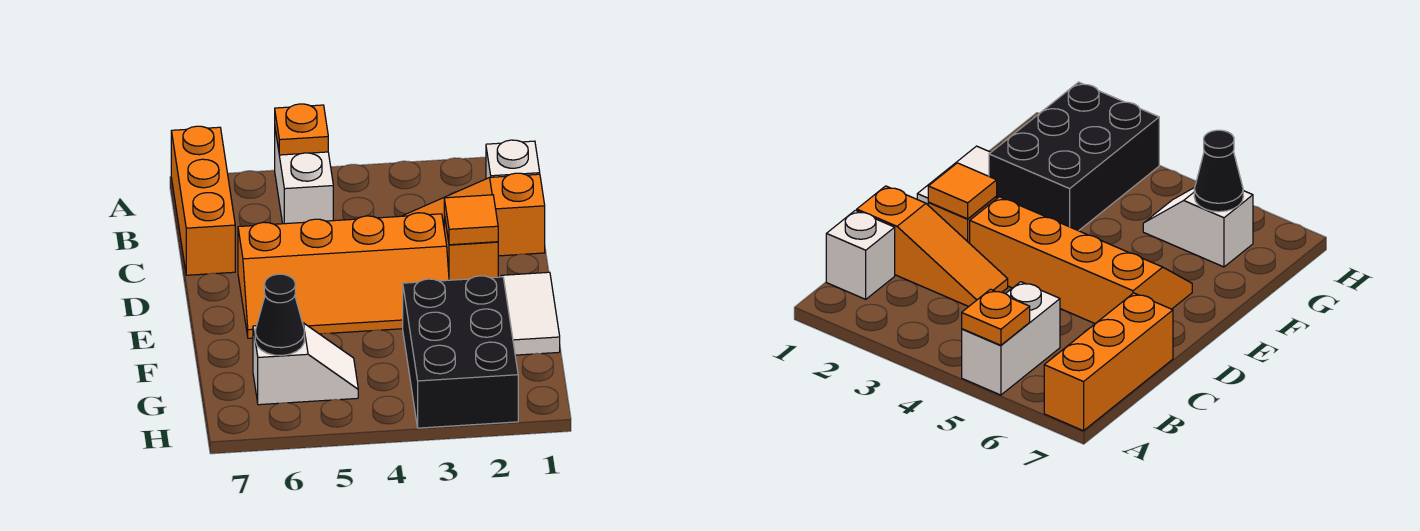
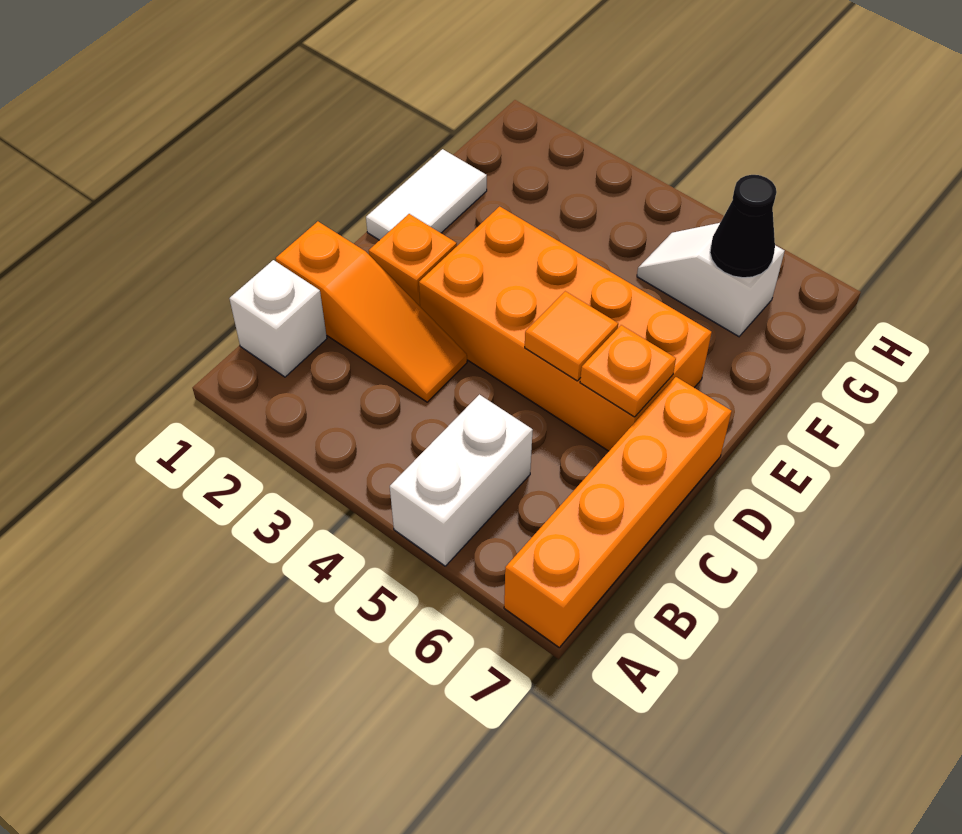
orange 1x1 plate [275,104,328,155] -> orange 1x1 plate moved to [580,325,676,417]
orange 1x3 brick [171,126,235,275] -> orange 1x4 brick [504,377,732,647]
orange 1x1 tile [444,195,498,245] -> orange 1x1 tile moved to [525,291,618,381]
orange 2x4 slope [238,213,449,338] -> orange 2x4 brick [419,206,712,451]
black 2x3 brick [403,276,518,428] -> none

